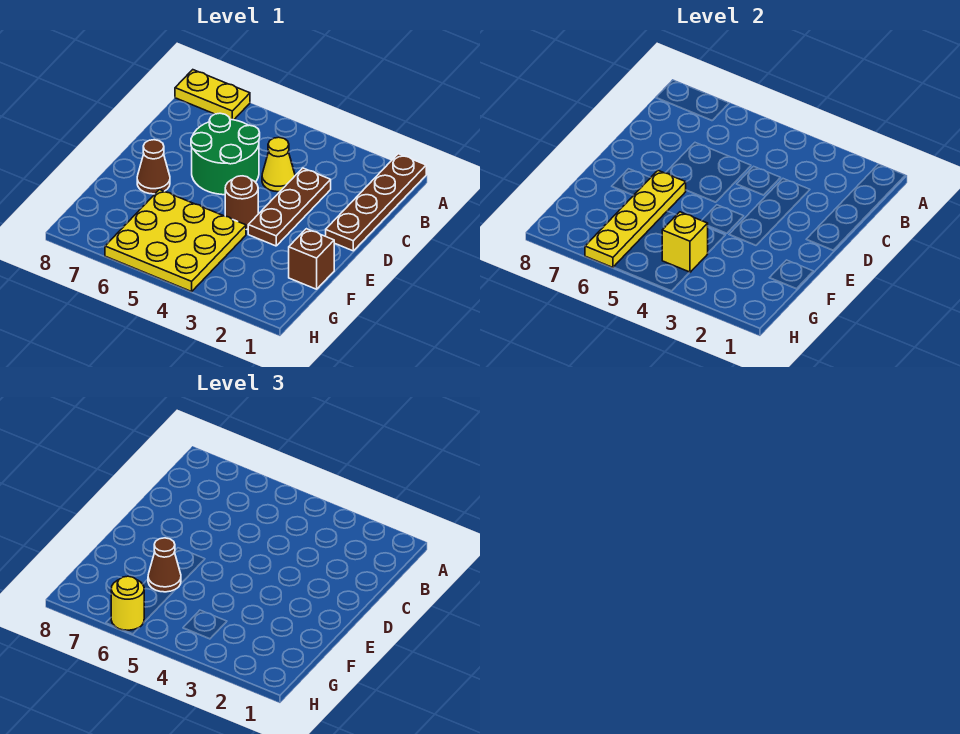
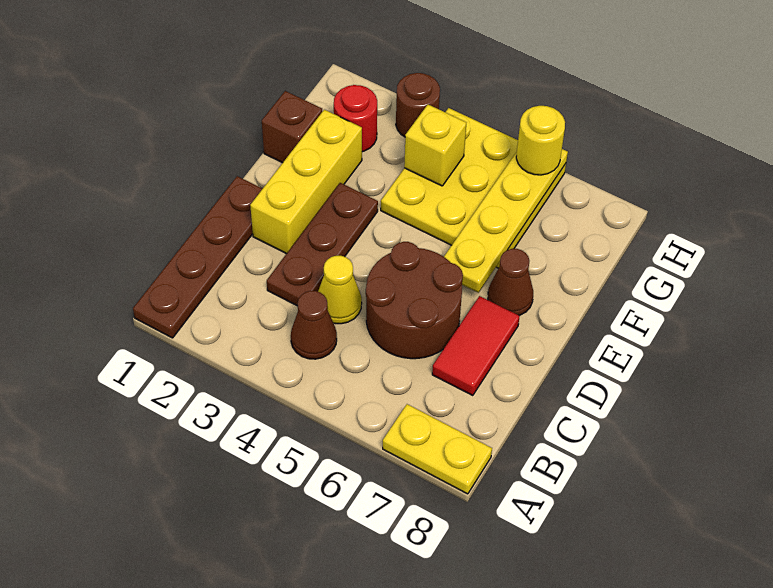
green 2x2 round brick [191,113,260,195] -> brown 2x2 round brick [366,242,463,359]
none -> red 1x2 tile [432,296,520,396]
none -> yellow 1x3 brick [250,110,362,254]
brown 1x1 round brick [225,176,258,230] -> brown 1x1 round brick moved to [396,73,440,137]
brown 1x1 cone [148,538,181,592] -> brown 1x1 cone moved to [291,291,337,359]
none -> red 1x1 round brick [334,85,377,152]

